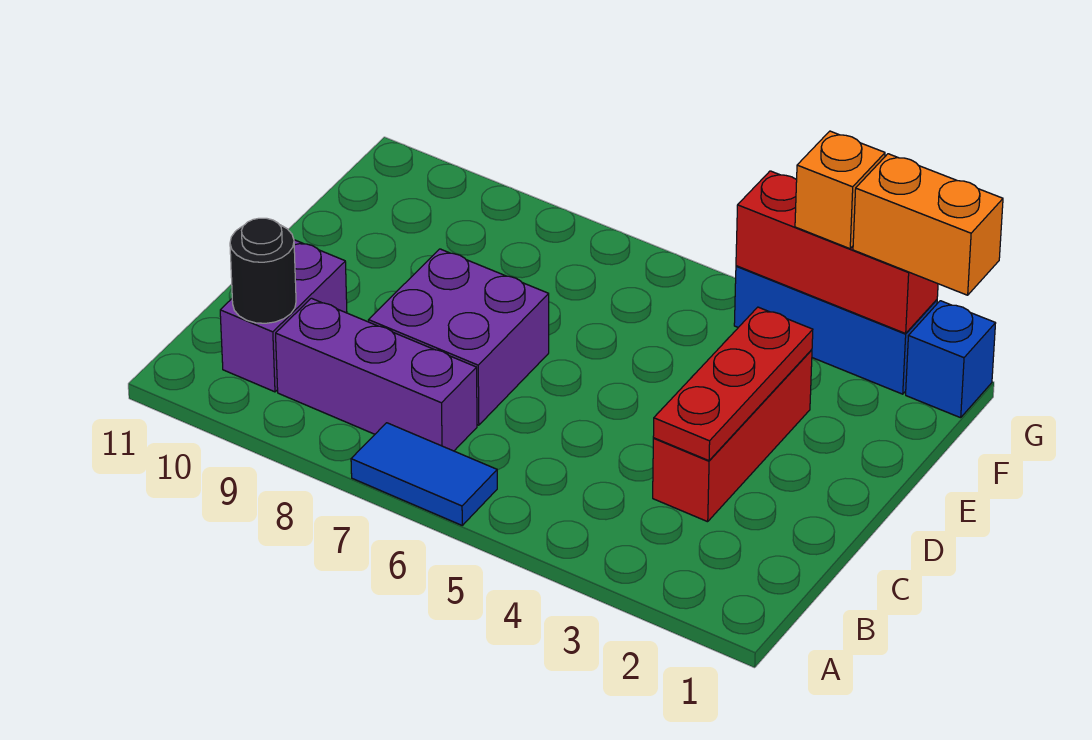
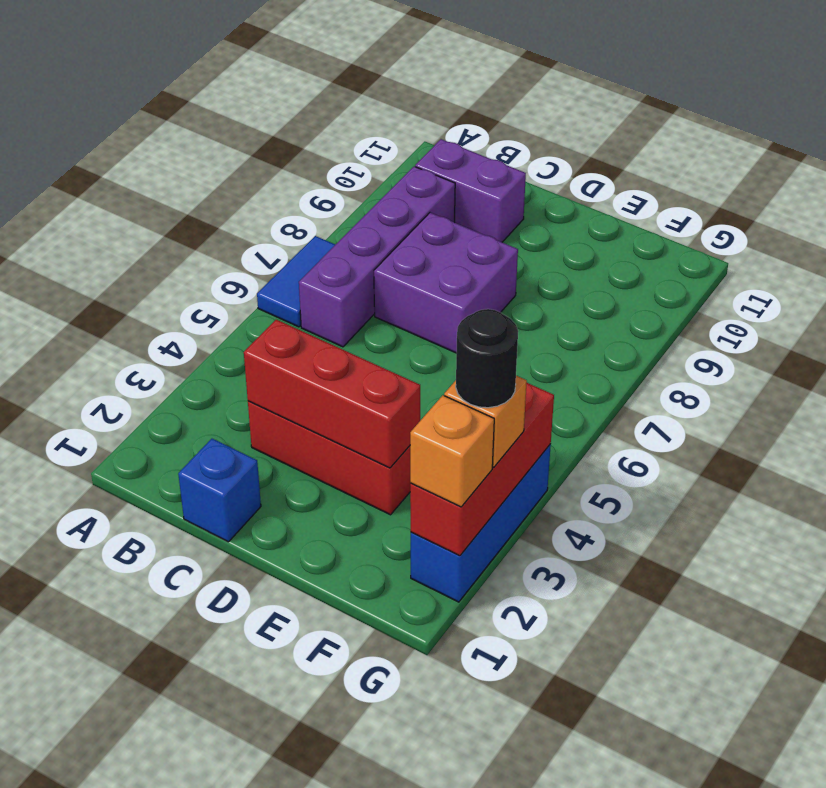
purple 1x3 brick [276,298,477,451] -> purple 1x4 brick [299,166,455,347]
black 1x1 round brick [230,218,296,323] -> black 1x1 round brick moved to [456,309,518,408]
red 1x3 plate [653,307,813,461] -> red 1x3 brick [244,320,420,468]
blue 1x1 brick [906,301,996,418] -> blue 1x1 brick moved to [178,439,261,542]
orange 1x2 brick [853,154,1003,295] -> orange 1x1 brick [410,395,494,507]

